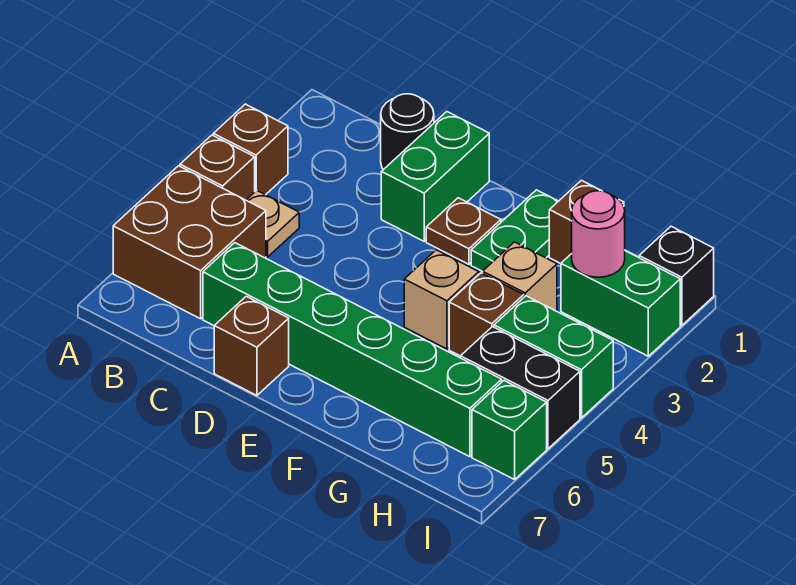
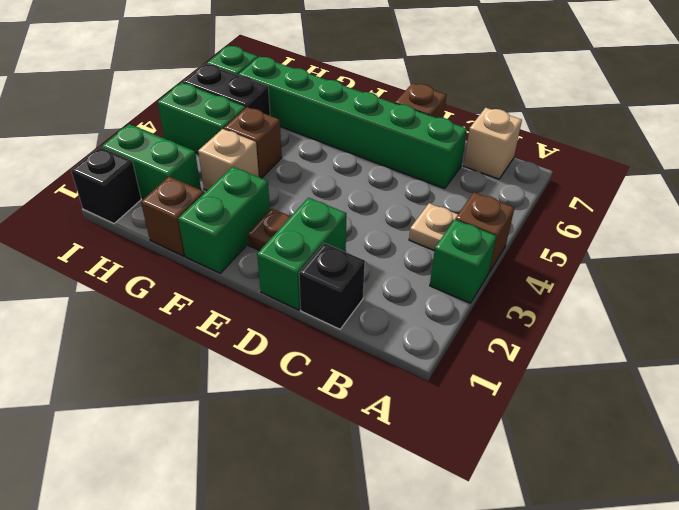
brown 1x1 brick [213,104,288,195] -> green 1x1 brick [430,220,496,303]
brown 2x2 brick [113,166,266,319] -> none
black 1x1 round brick [381,94,434,170] -> black 1x1 brick [299,243,365,329]
green 1x2 plate [471,190,558,272] -> green 1x2 brick [178,166,270,273]
tan 1x1 brick [404,250,479,349] -> tan 1x1 brick moved to [464,108,522,179]
pink 1x1 round brick [572,191,625,277] -> none

